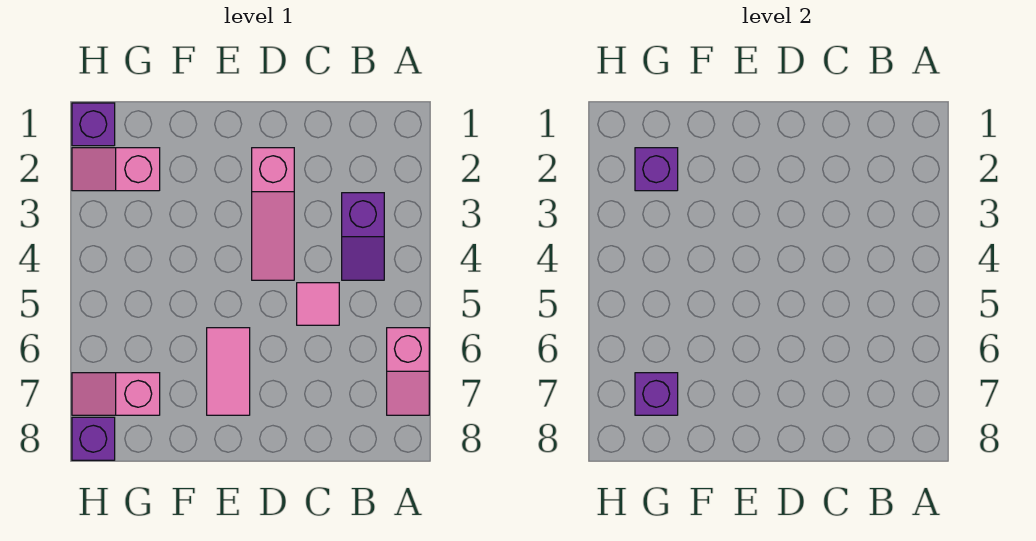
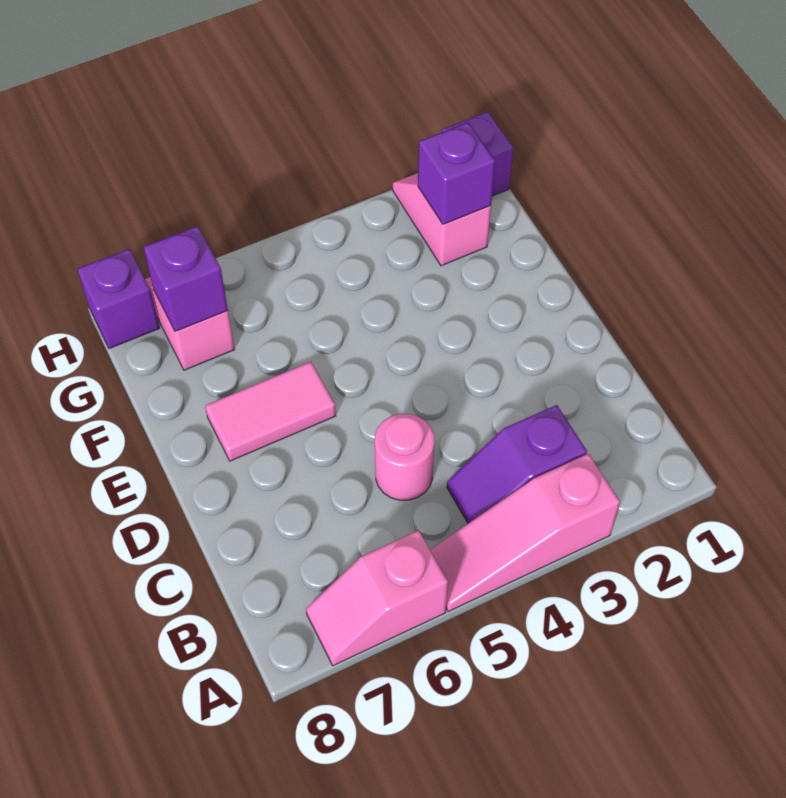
pink 1x1 tile [297,283,339,325] -> pink 1x1 round brick [375,414,434,500]
pink 1x3 slope [252,148,294,280] -> pink 1x3 slope moved to [430,454,620,611]

